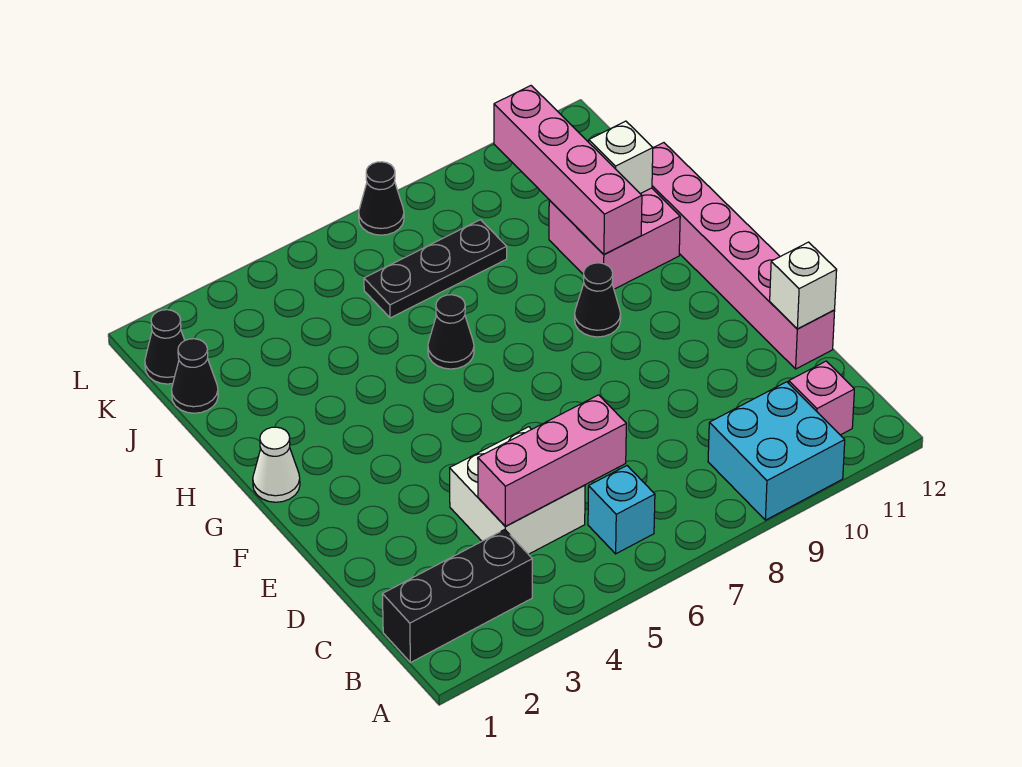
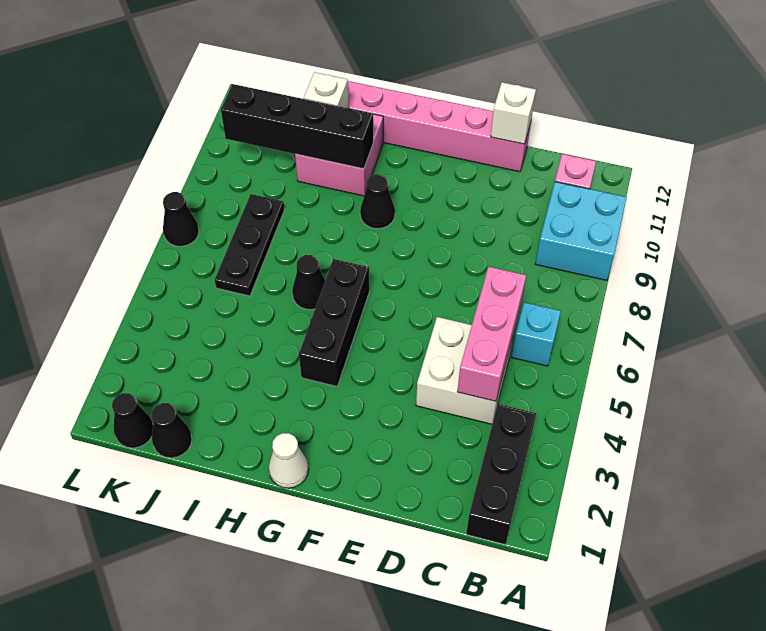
none -> black 1x3 brick [299,259,369,386]
pink 1x4 brick [494,86,642,254] -> black 1x4 brick [221,84,374,169]

